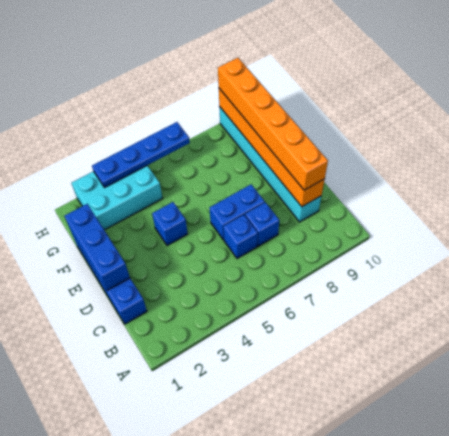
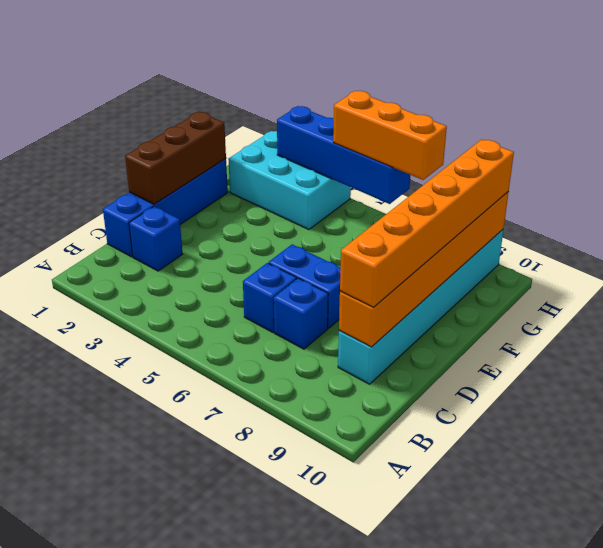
blue 1x3 brick [65,204,130,290] -> brown 1x3 brick [125,112,226,204]
blue 1x1 brick [152,202,188,246] -> blue 1x1 brick moved to [129,207,182,271]
blue 1x4 plate [92,122,190,188] -> blue 1x4 brick [277,106,410,204]
none -> orange 1x3 brick [333,91,447,180]

